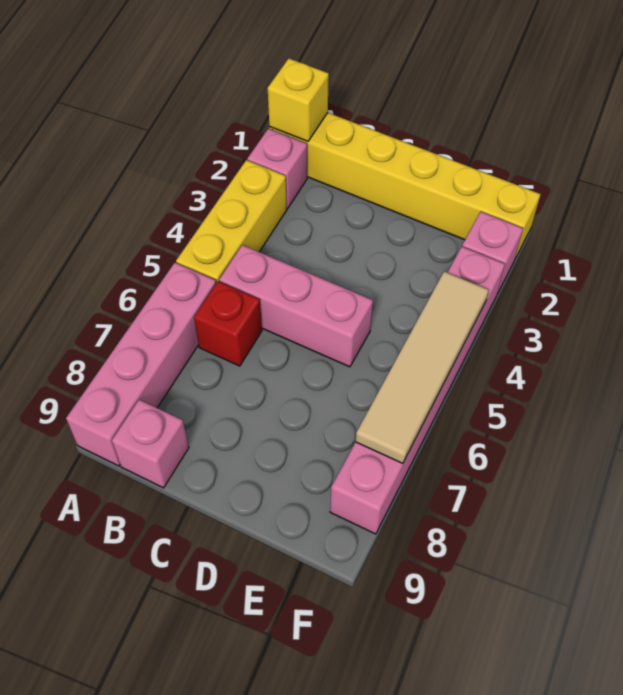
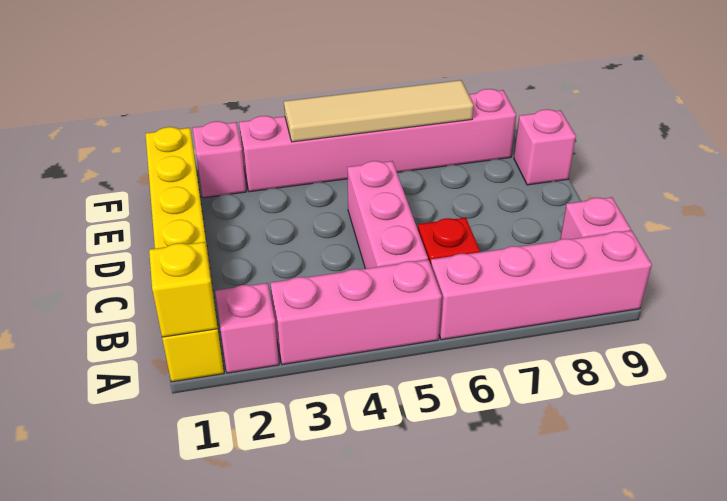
yellow 1x3 brick [176,160,287,283] -> pink 1x3 brick [271,260,442,365]
none -> pink 1x1 brick [514,109,576,185]

